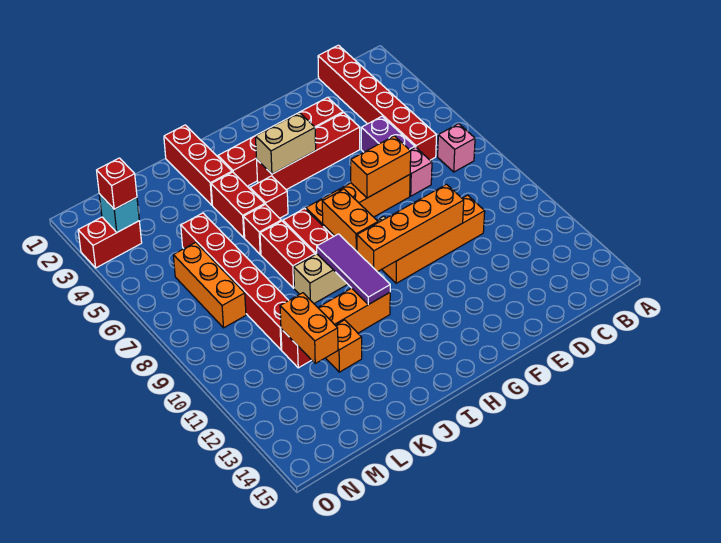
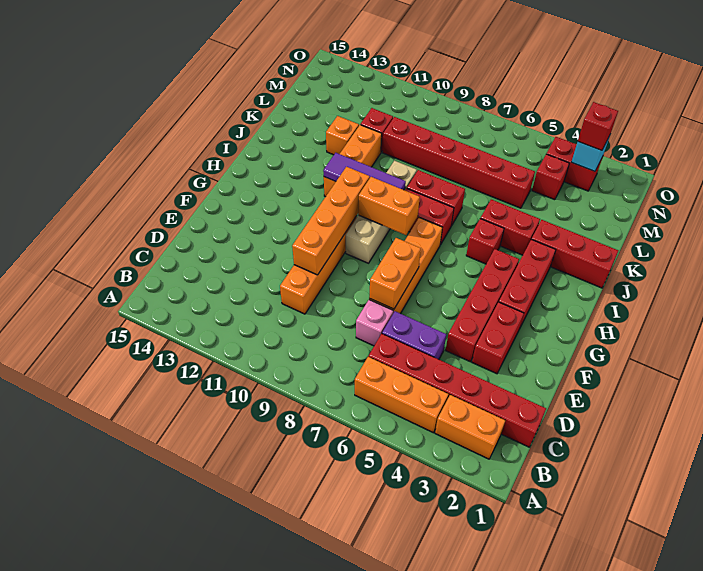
pink 1x1 brick [438,124,475,172] -> none
tan 1x2 brick [255,113,316,174] -> none
red 1x1 brick [244,204,281,254] -> red 1x1 brick moved to [532,154,569,200]
orange 1x2 brick [280,293,338,363] -> orange 1x2 brick moved to [435,395,505,459]
orange 1x3 brick [173,242,246,328] -> orange 1x3 brick moved to [355,357,449,433]
red 1x2 brick [78,217,142,268] -> red 1x2 brick turned to [547,137,603,191]

